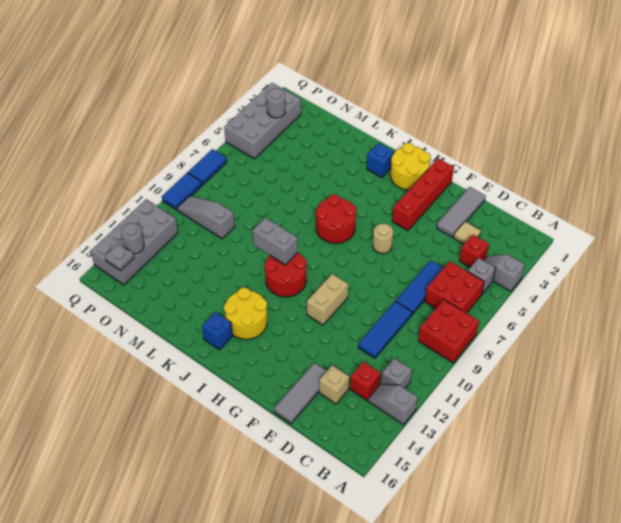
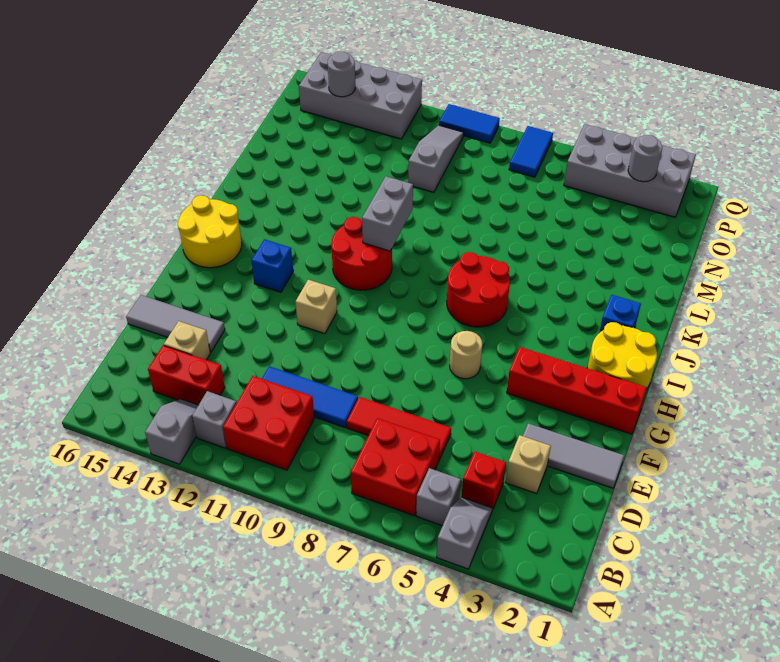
red 2x2 brick [418,300,479,363] -> red 2x2 brick moved to [223,376,314,470]
red 1x1 brick [350,362,381,400] -> red 1x2 brick [148,345,225,405]
tan 1x1 tile [453,222,481,244] -> tan 1x1 brick [506,435,551,494]
blue 1x3 tile [396,261,443,315] -> red 1x3 tile [347,397,451,460]
tan 1x2 brick [307,274,348,325] -> tan 1x1 brick [296,280,337,334]
yellow 2x2 round brick [224,288,267,339] -> yellow 2x2 round brick moved to [178,195,242,268]
blue 1x1 brick [202,312,233,350] -> blue 1x1 brick moved to [251,239,293,292]
grey 1x1 plate [105,243,134,271] -> none
blue 1x2 tile [188,149,227,185] -> blue 1x2 tile turned to [509,126,553,177]

